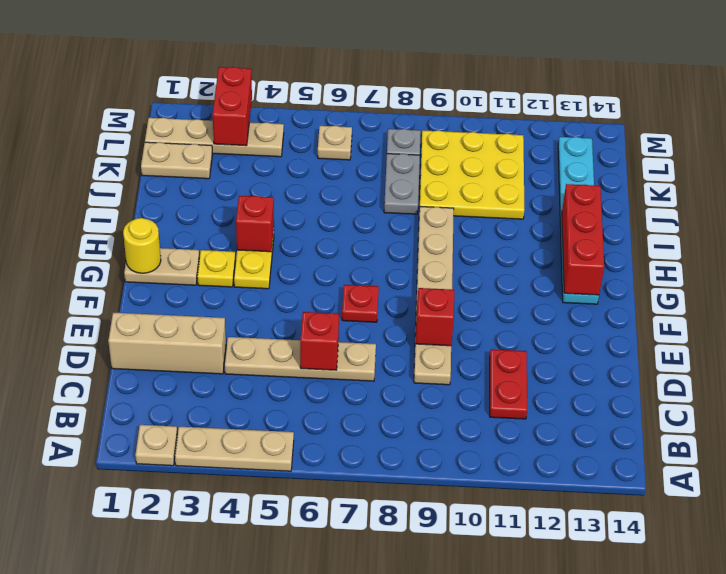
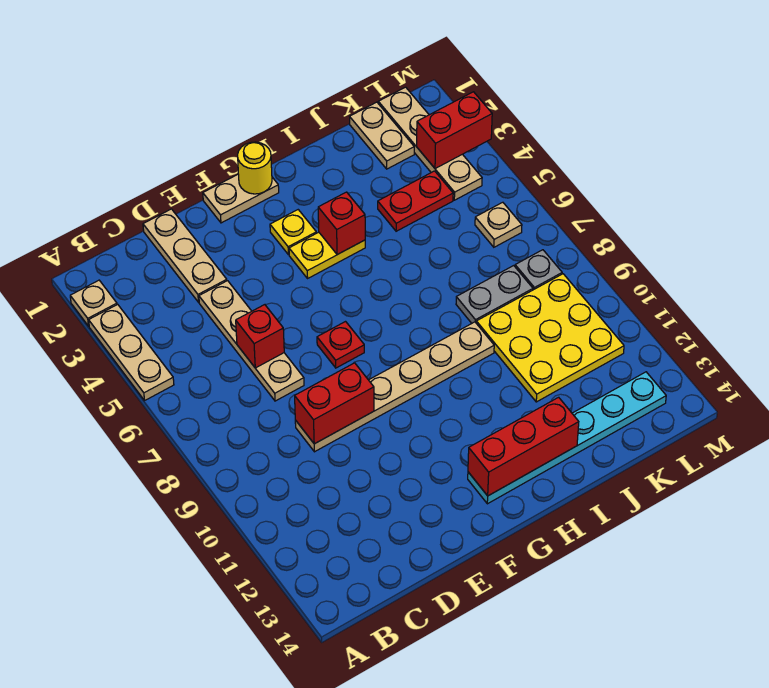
red 1x2 plate [490,349,527,419] -> red 1x2 plate moved to [378,171,453,231]
tan 1x3 brick [108,313,226,374] -> tan 1x3 plate [143,209,227,302]
red 1x1 brick [416,288,454,346] -> red 1x2 brick [295,363,374,444]
tan 1x2 plate [124,248,199,285] -> tan 1x2 plate turned to [203,174,279,223]

